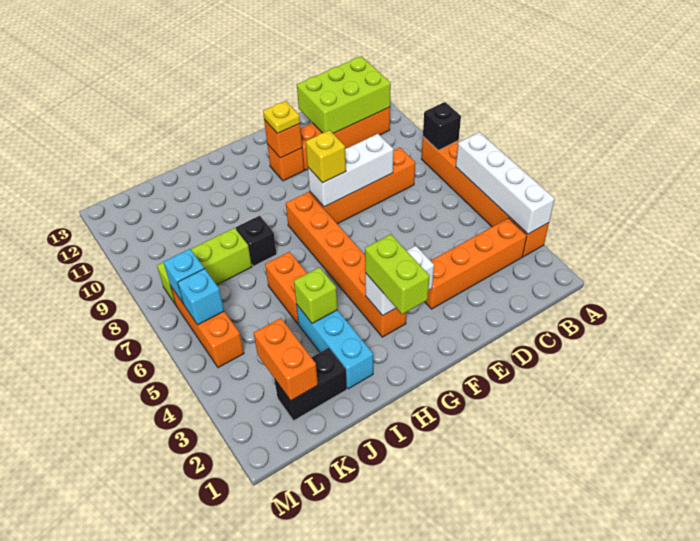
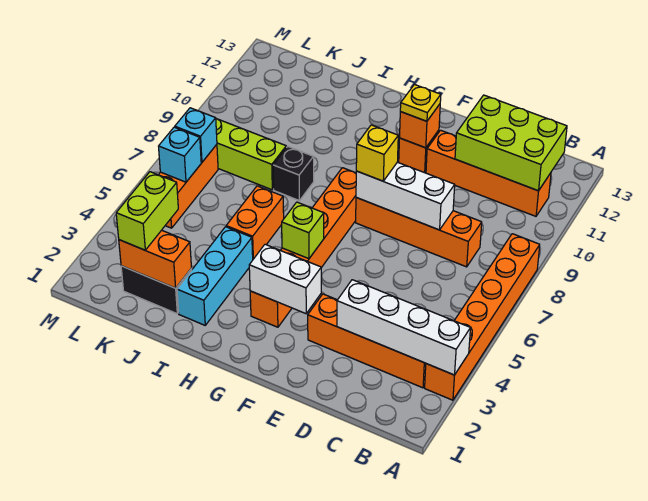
white 1x4 brick [456,132,555,234] -> white 1x4 brick turned to [337,280,470,375]
black 1x1 brick [423,102,461,150] -> none
lime 1x2 brick [365,234,430,314] -> lime 1x2 brick moved to [116,172,178,250]
lime 1x1 brick [294,267,337,323] -> lime 1x1 brick moved to [282,202,324,259]
orange 1x2 brick [254,318,318,401] -> orange 1x2 brick turned to [119,230,191,288]

